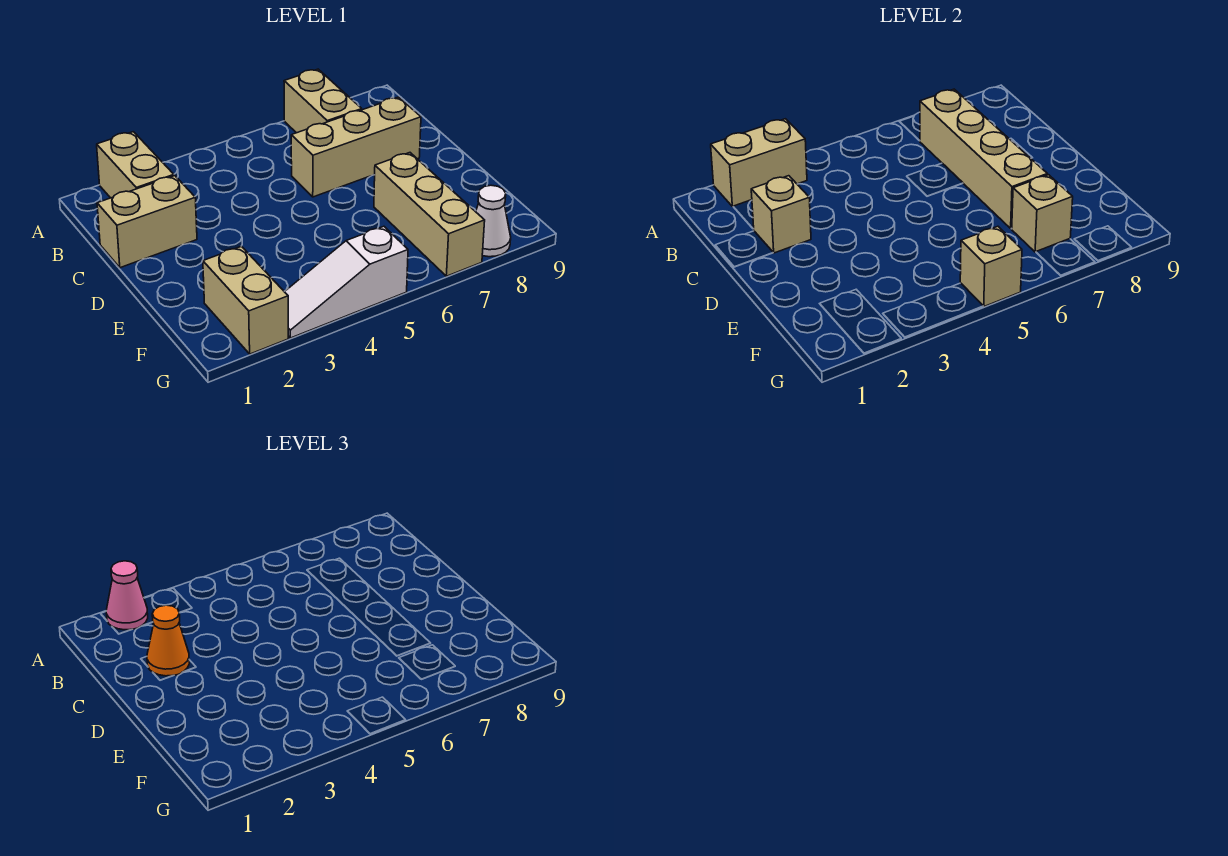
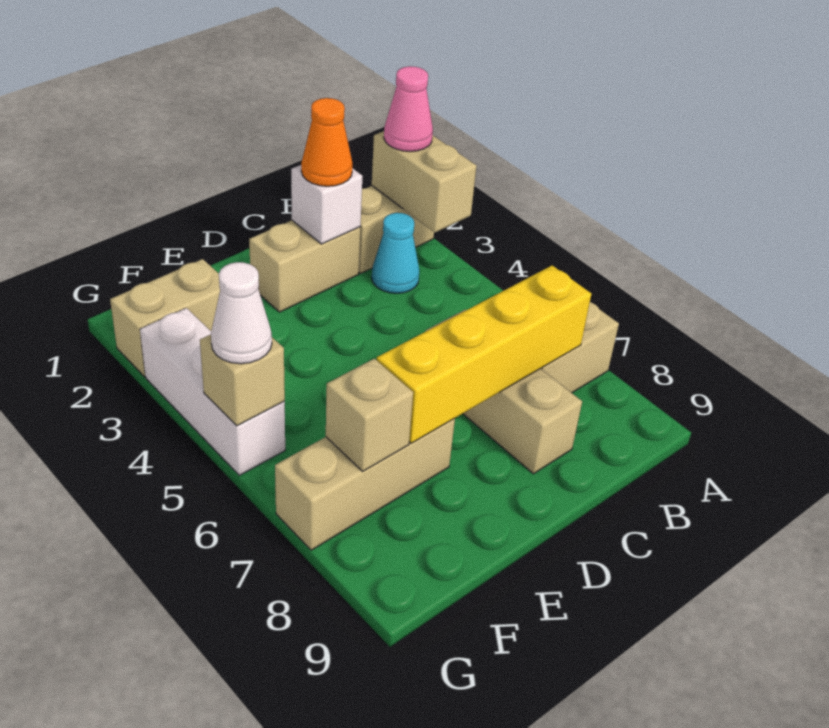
none -> cyan 1x1 cone [372,213,419,293]
tan 1x4 brick [920,89,1047,228] -> yellow 1x4 brick [377,266,591,443]
tan 1x2 brick [97,176,197,268] -> tan 1x2 brick turned to [249,220,360,312]
tan 1x1 brick [751,176,811,253] -> white 1x1 brick [291,165,362,244]
white 1x3 slope [285,226,408,338] -> white 1x3 brick [140,308,285,475]
white 1x1 cone [476,185,511,257] -> white 1x1 cone moved to [211,262,272,364]

